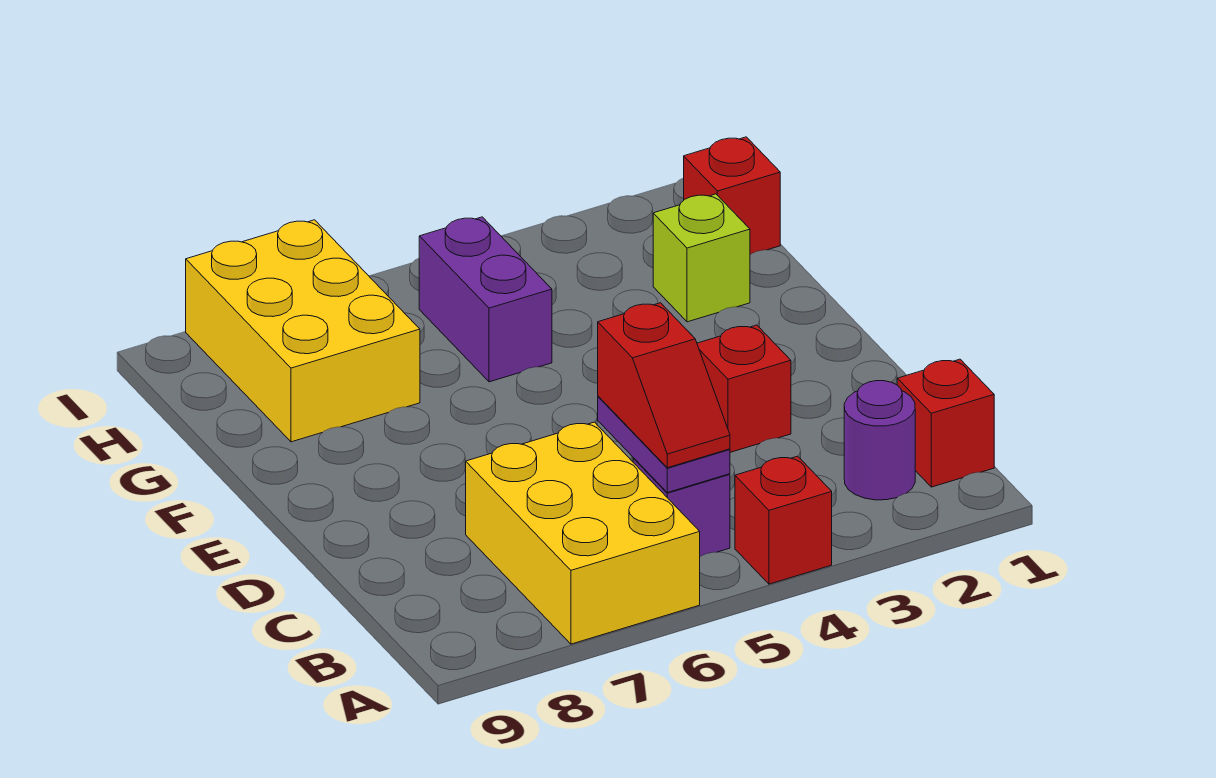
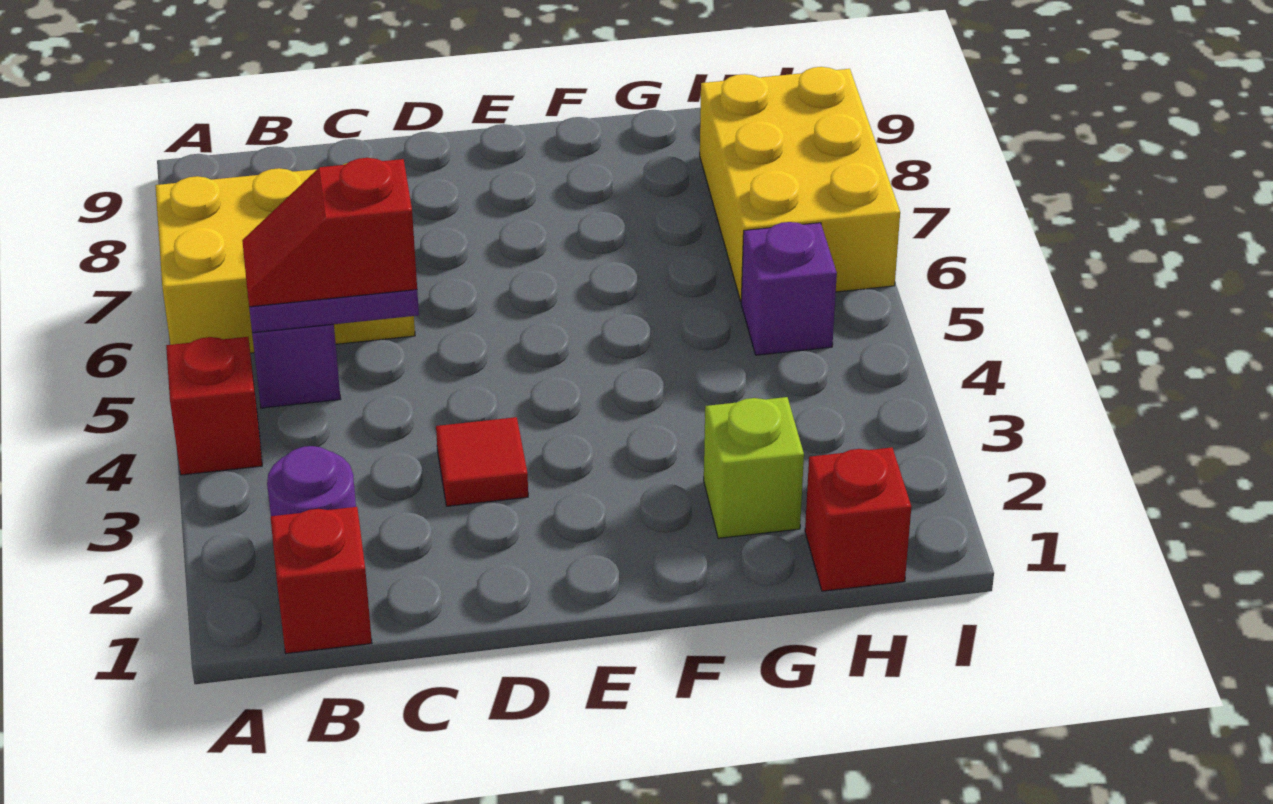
red 1x1 brick [697,325,791,452] -> red 1x1 tile [436,417,528,506]
purple 1x2 brick [419,217,552,382] -> purple 1x1 brick [741,222,837,355]
yellow 2x3 brick [186,220,420,442] -> yellow 2x3 brick turned to [700,67,900,301]

